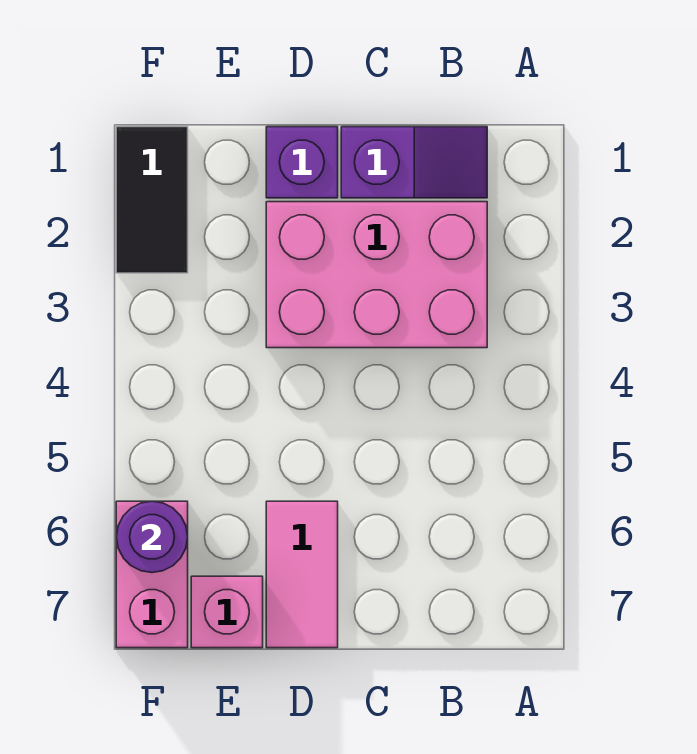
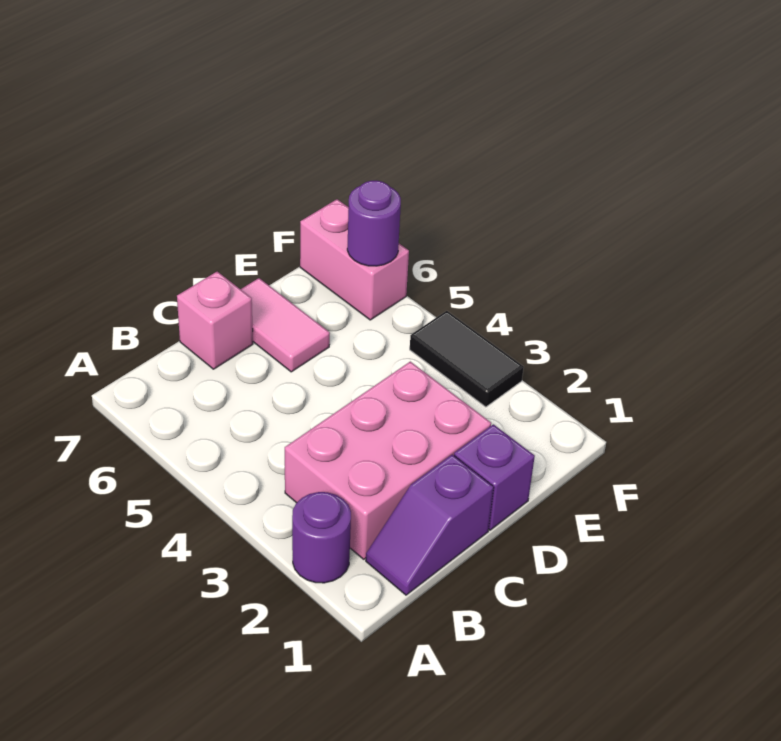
none -> purple 1x1 round brick [292,492,351,583]
pink 1x1 brick [191,576,263,648] -> pink 1x1 brick moved to [177,272,253,369]
black 1x2 tile [116,127,188,273] -> black 1x2 tile moved to [410,311,524,407]

